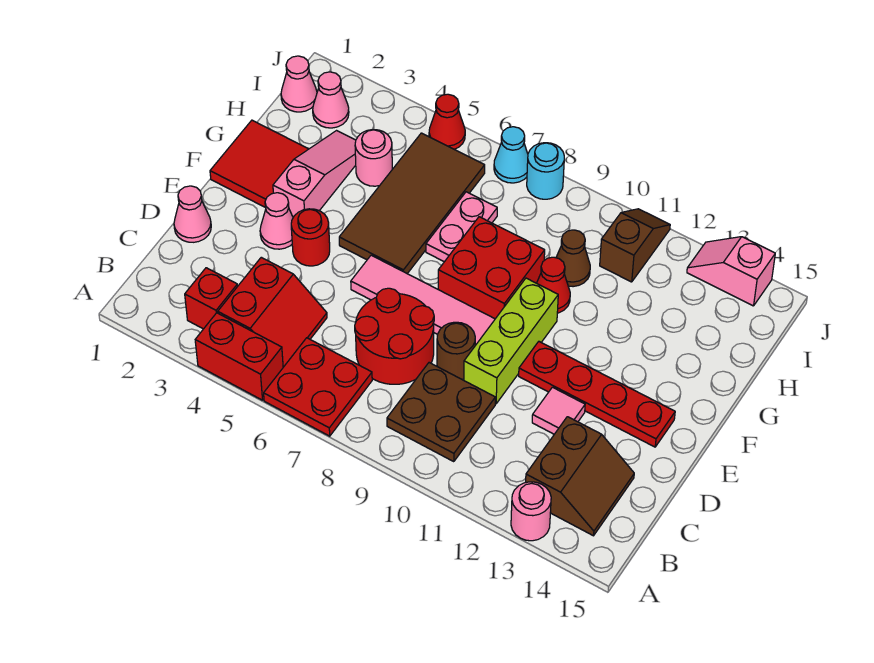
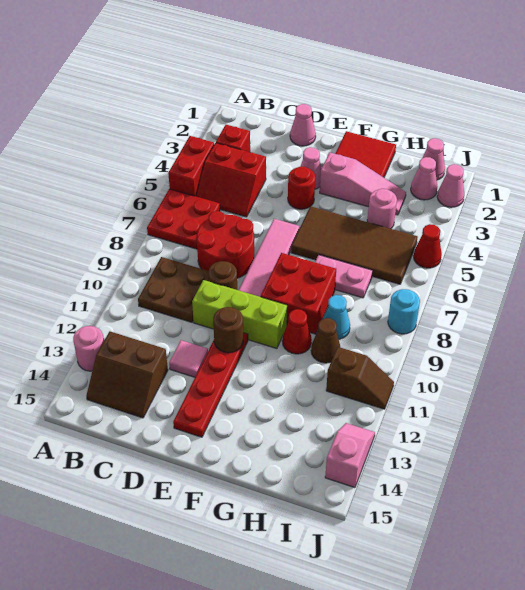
none -> brown 1x1 round brick [213,307,243,353]
none -> pink 1x1 cone [437,164,464,207]
cyan 1x1 cone [494,127,528,183] -> cyan 1x1 cone moved to [323,295,350,339]

